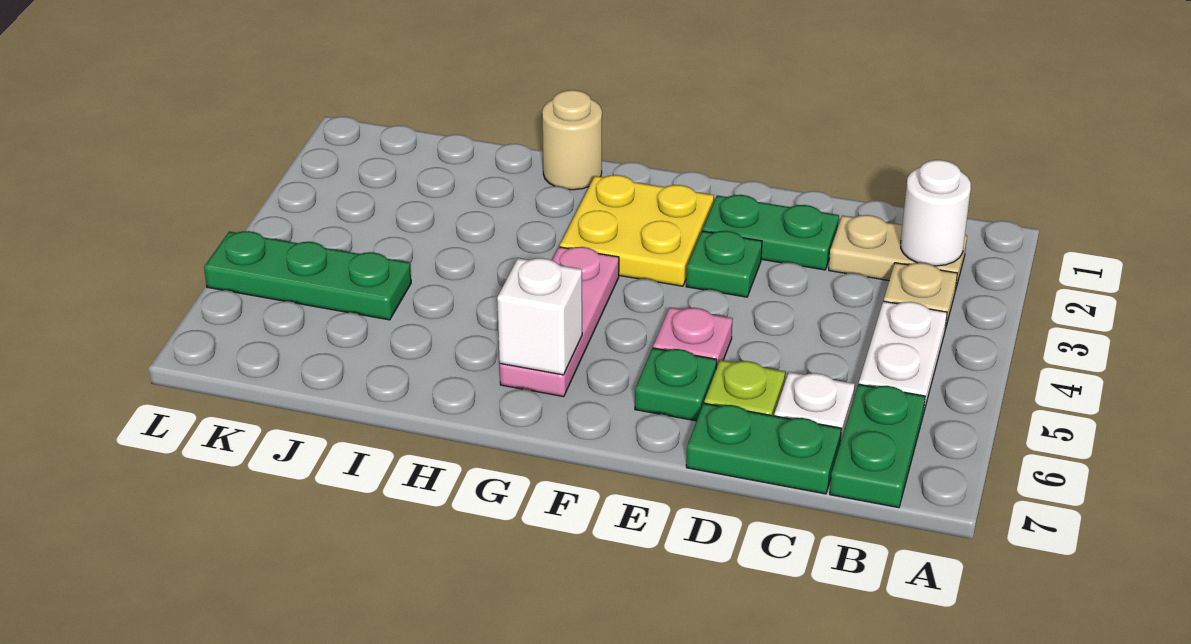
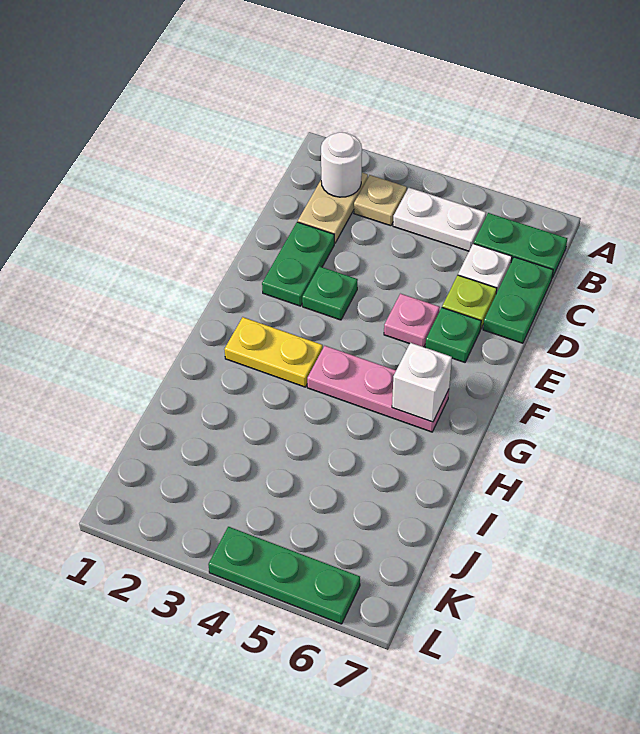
yellow 2x2 plate [560,175,714,286] -> yellow 1x2 plate [224,317,323,387]
tan 1x1 round brick [542,90,602,190] -> none
green 1x3 plate [204,231,411,320] -> green 1x3 plate turned to [208,527,360,624]

